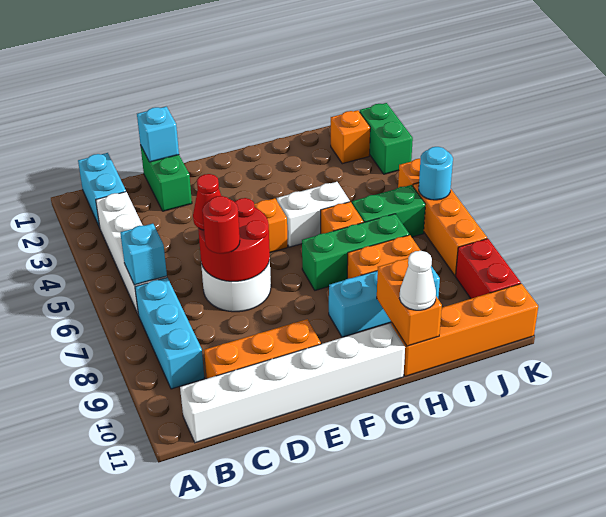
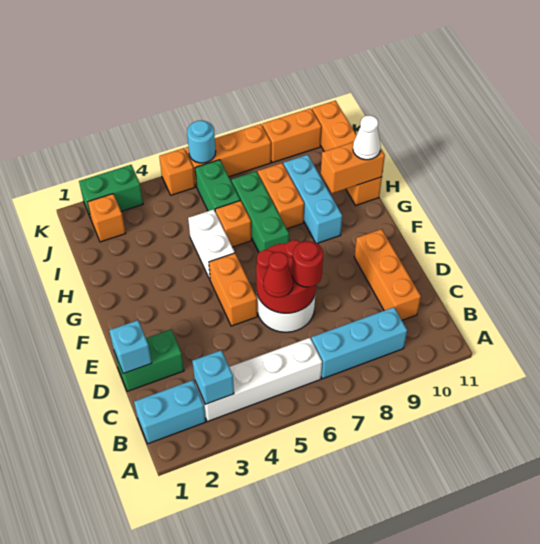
cyan 1x1 brick [120,223,167,285] -> cyan 1x1 brick moved to [192,350,234,404]
white 1x6 brick [180,323,405,443] -> none
red 1x2 brick [456,239,521,299] -> orange 1x2 brick [262,108,321,163]

